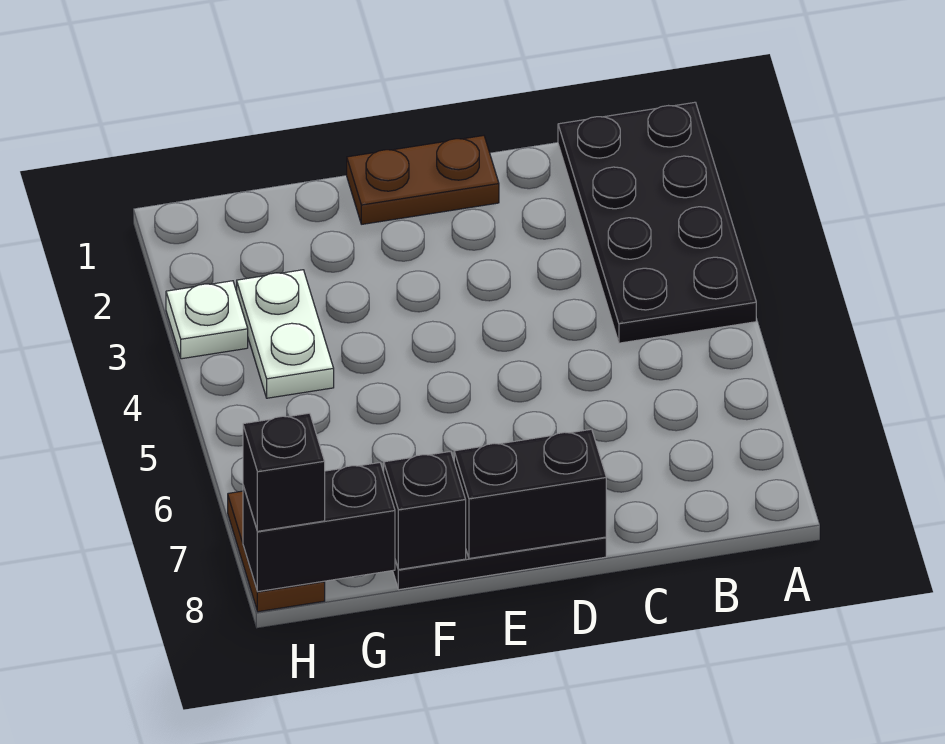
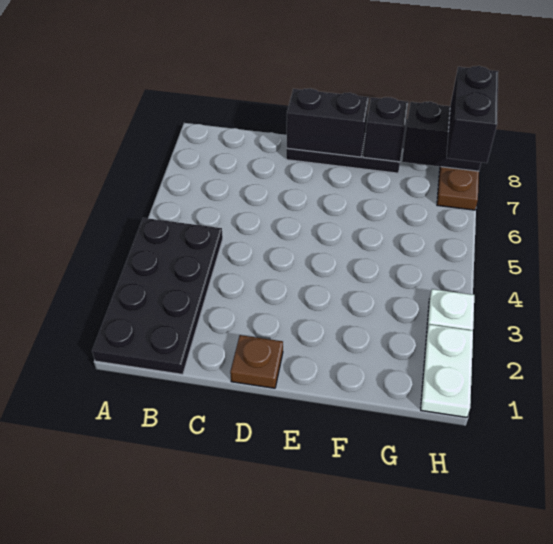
brown 1x2 plate [347,136,499,224] -> brown 1x1 plate [230,335,283,388]
white 1x2 plate [237,270,334,398] -> white 1x2 plate moved to [421,324,473,417]
black 1x1 brick [243,413,325,531] -> black 1x2 brick [447,66,498,163]

